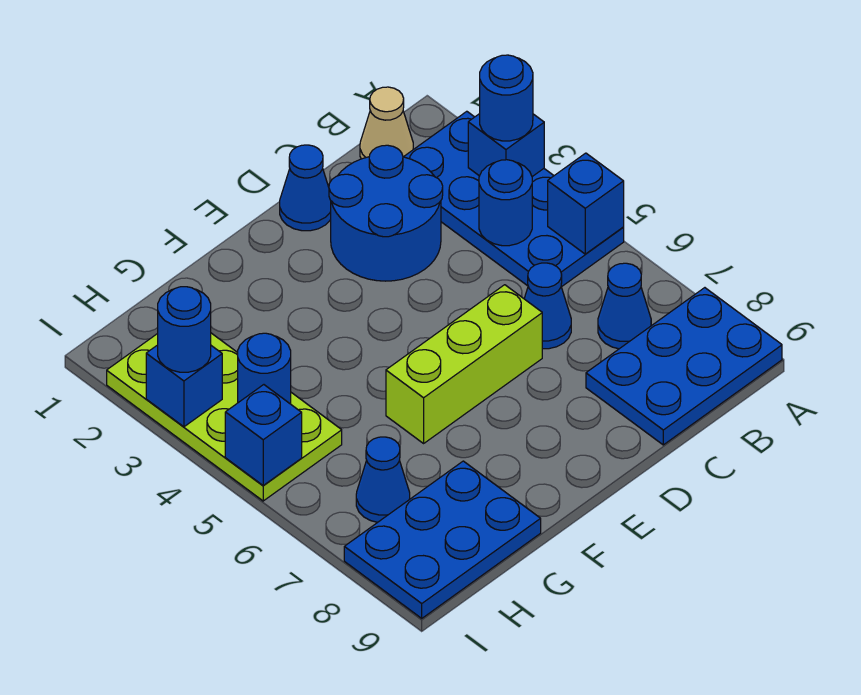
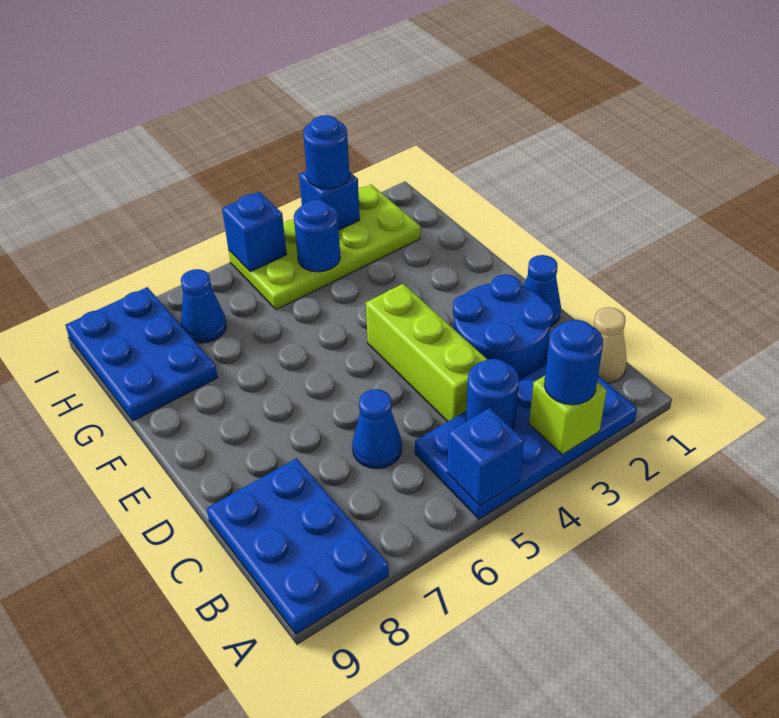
blue 1x1 brick [468,114,544,177] -> lime 1x1 brick [529,376,607,455]
blue 1x1 cone [598,263,651,349] -> none
lime 1x3 brick [386,285,542,443] -> lime 1x3 brick moved to [366,284,487,422]

